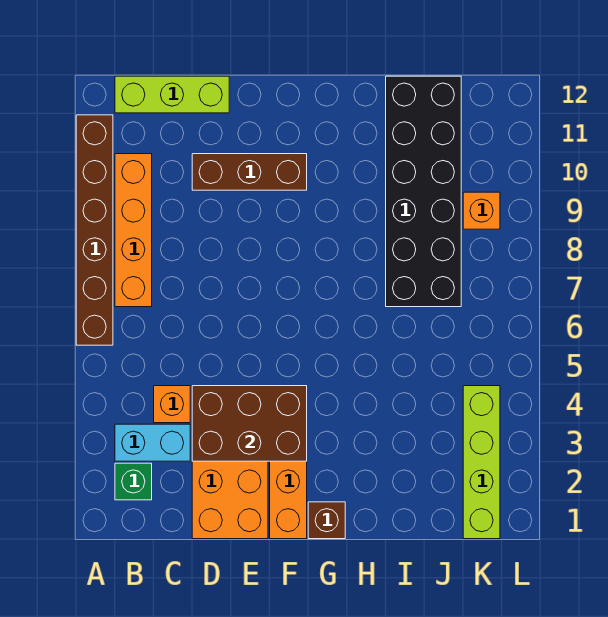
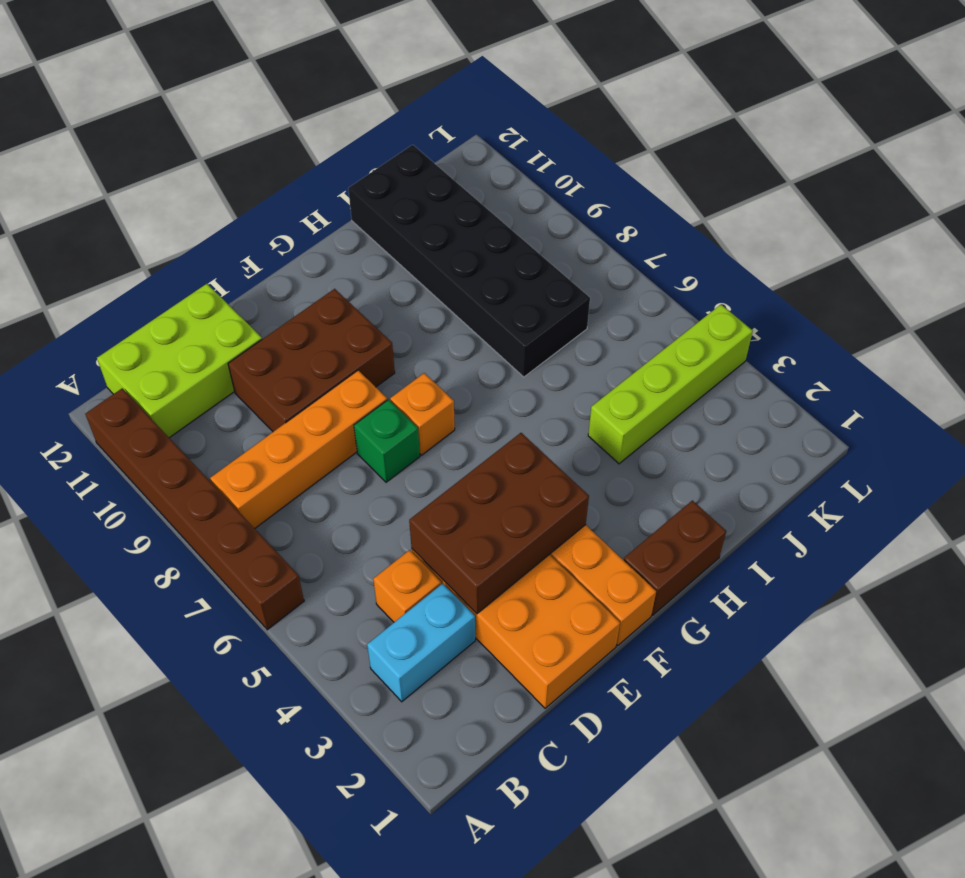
green 1x1 brick [115,463,152,500] -> green 1x1 brick moved to [354,400,420,482]
orange 1x4 brick [115,154,152,307] -> orange 1x4 brick turned to [210,370,387,528]
lime 1x3 brick [115,76,229,113] -> lime 2x3 brick [97,284,262,438]
brown 1x3 brick [192,154,307,190] -> brown 2x3 brick [228,289,395,432]
brown 1x1 brick [308,502,345,539] -> brown 1x2 brick [624,500,726,615]
lime 1x4 brick [463,386,500,539] -> lime 1x4 brick turned to [588,305,753,464]
orange 1x1 brick [463,192,500,229] -> orange 1x1 brick moved to [390,373,455,455]

